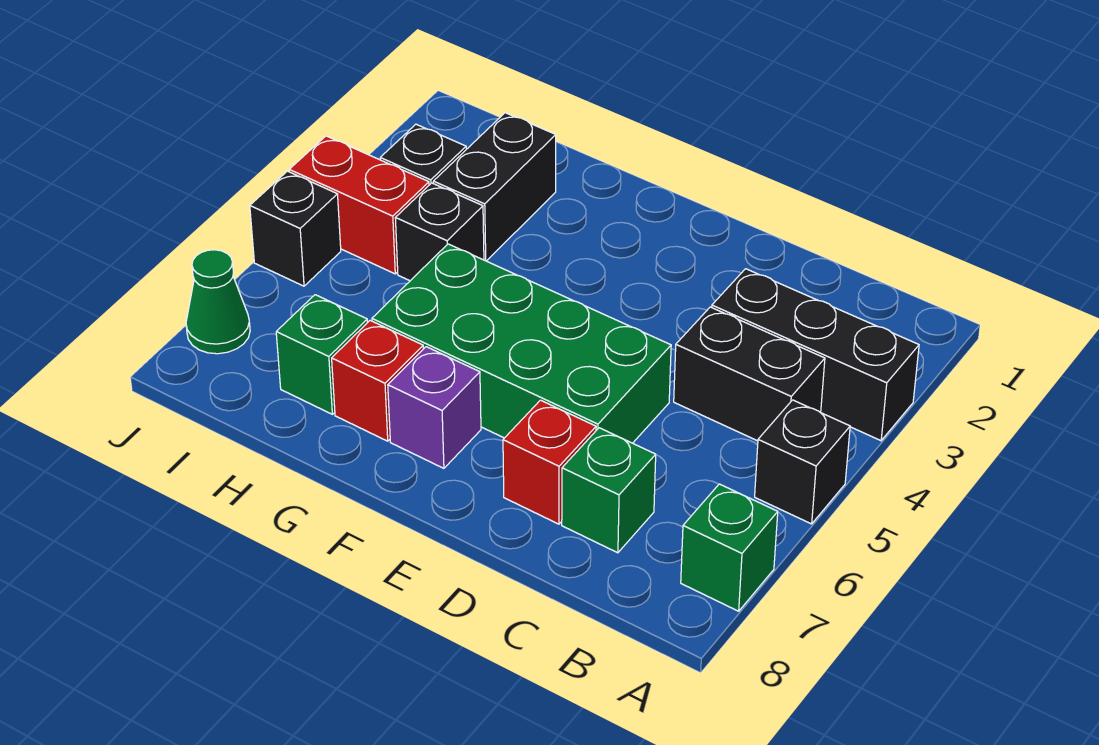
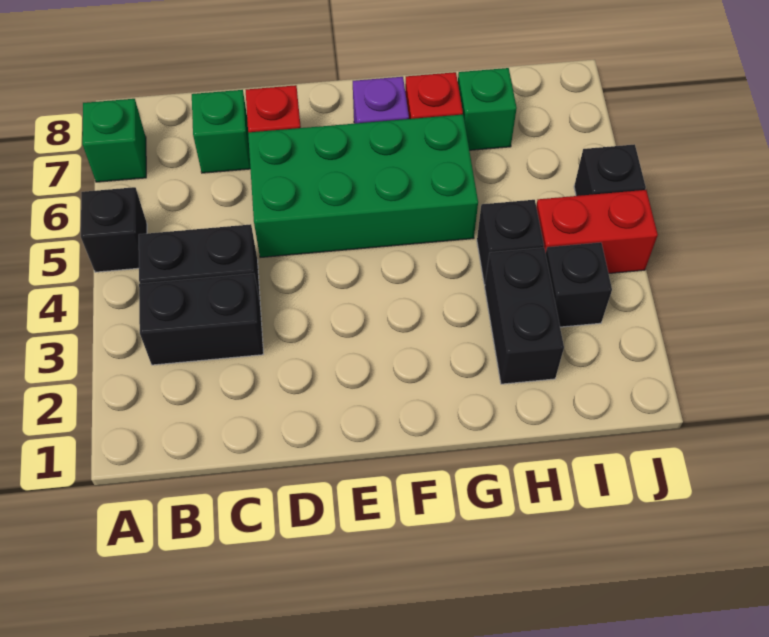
black 1x3 brick [712,269,919,441] -> black 1x2 brick [139,274,263,365]
green 1x1 cone [186,250,250,354] -> none

